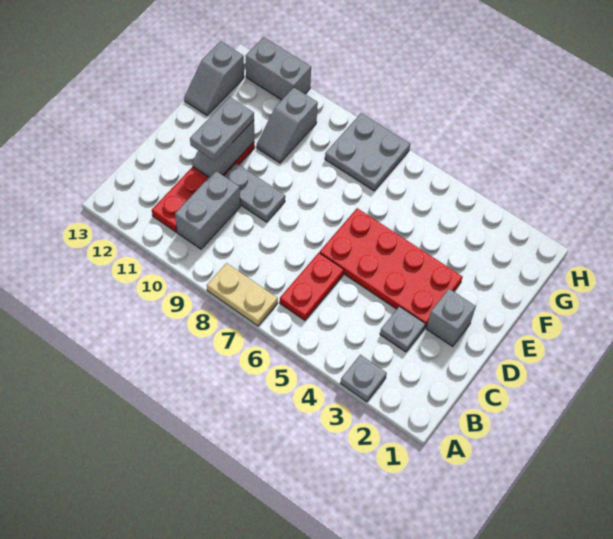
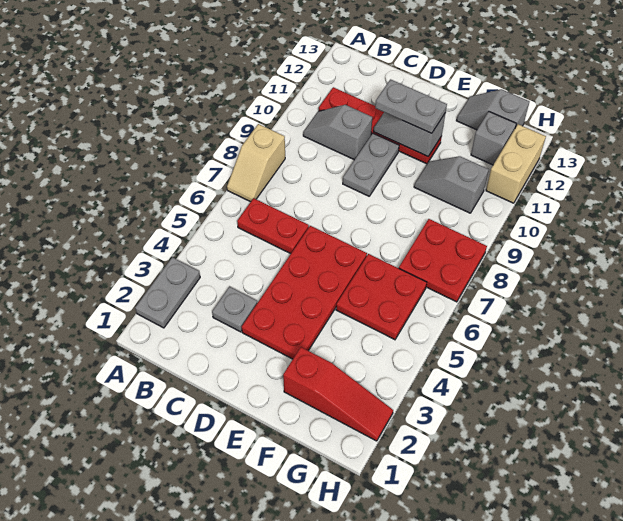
grey 1x1 plate [340,355,387,402] -> grey 1x2 plate [135,257,200,328]
tan 1x2 plate [207,263,278,326] -> tan 1x2 slope [227,124,285,202]
grey 1x2 brick [175,171,240,249] -> grey 1x2 slope [303,105,372,160]
grey 1x1 brick [426,289,476,347] -> grey 1x1 brick moved to [471,112,516,165]
none -> red 1x3 slope [283,347,393,441]
none -> red 2x2 plate [336,254,427,340]
grey 2x2 plate [325,113,410,191] -> red 2x2 plate [399,219,487,302]
grey 1x2 brick [246,37,311,100] -> tan 1x2 brick [486,124,546,203]

